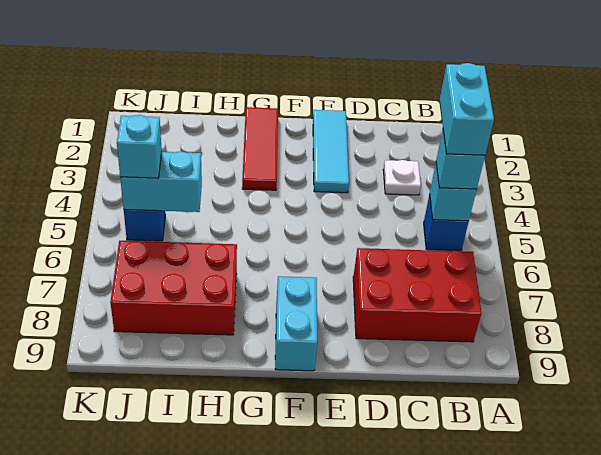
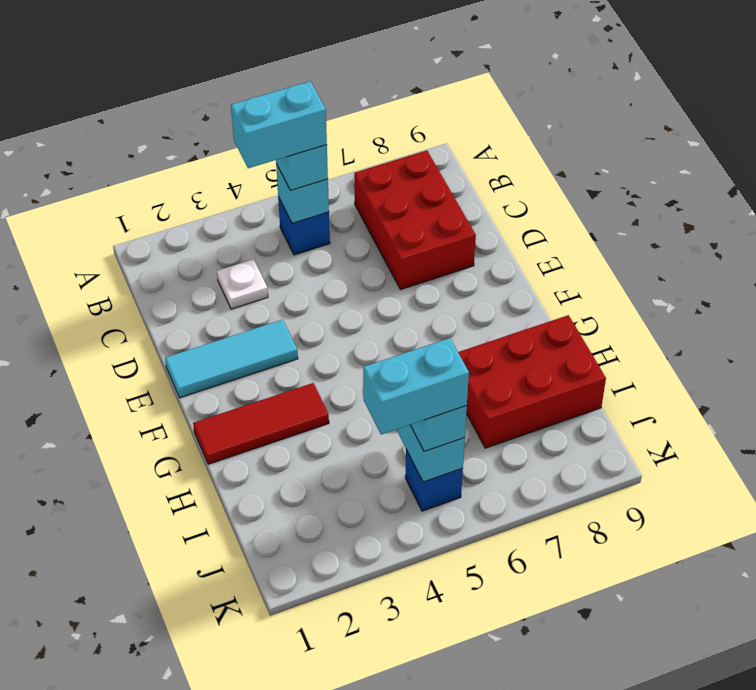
cyan 1x2 brick [275,276,317,371] -> cyan 1x2 brick moved to [363,338,469,435]
red 2x3 brick [110,241,237,335] -> red 2x3 brick turned to [458,315,606,448]

